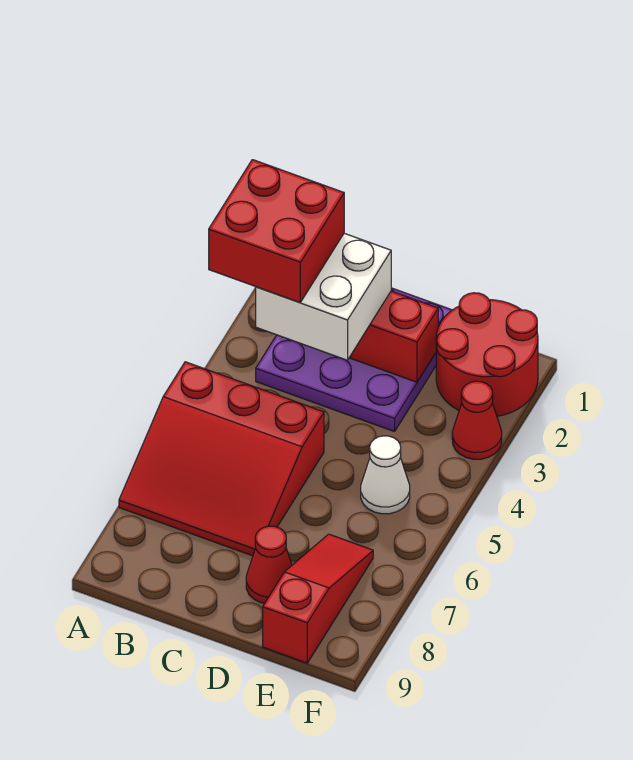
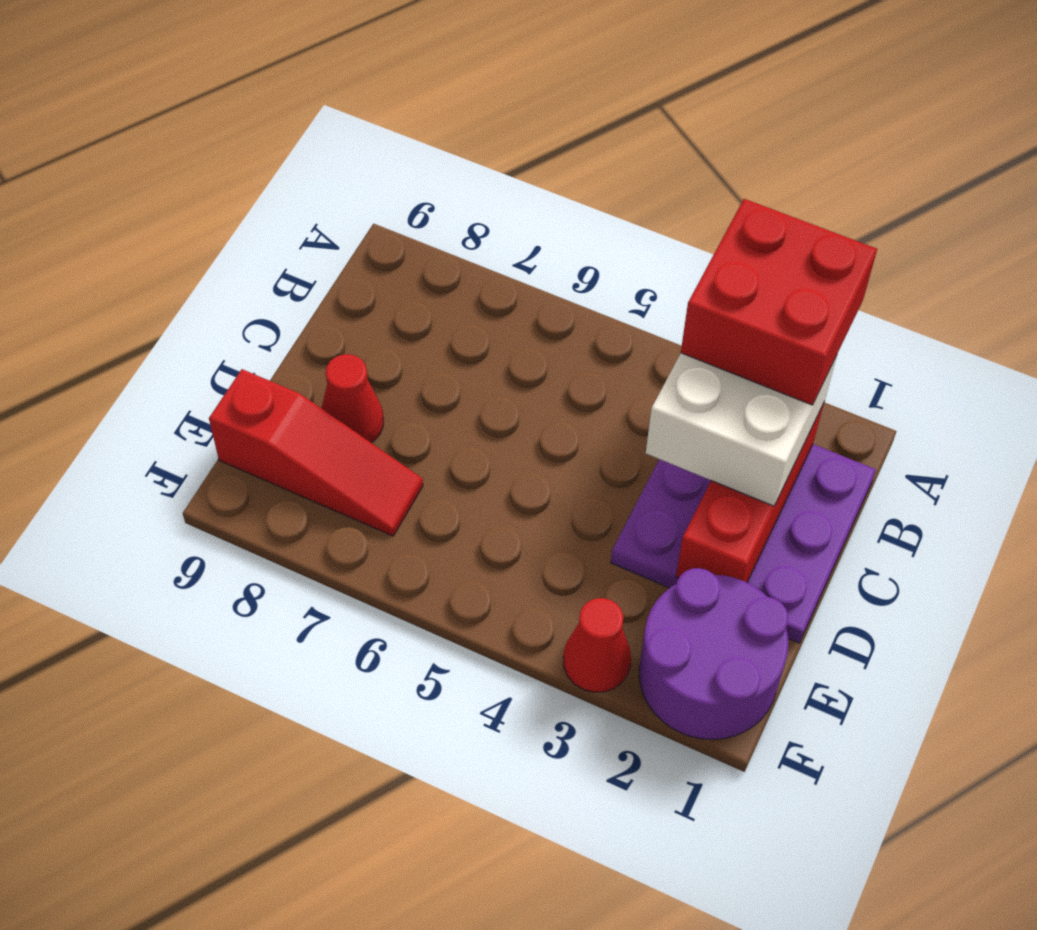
red 3x3 slope [119,362,324,556] -> none
red 2x2 round brick [436,293,538,416] -> purple 2x2 round brick [639,568,788,740]
white 1x1 cone [361,436,410,514] -> none

